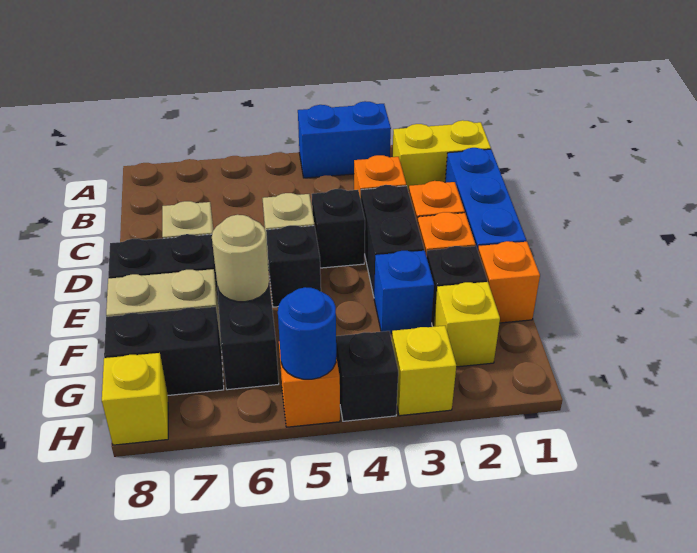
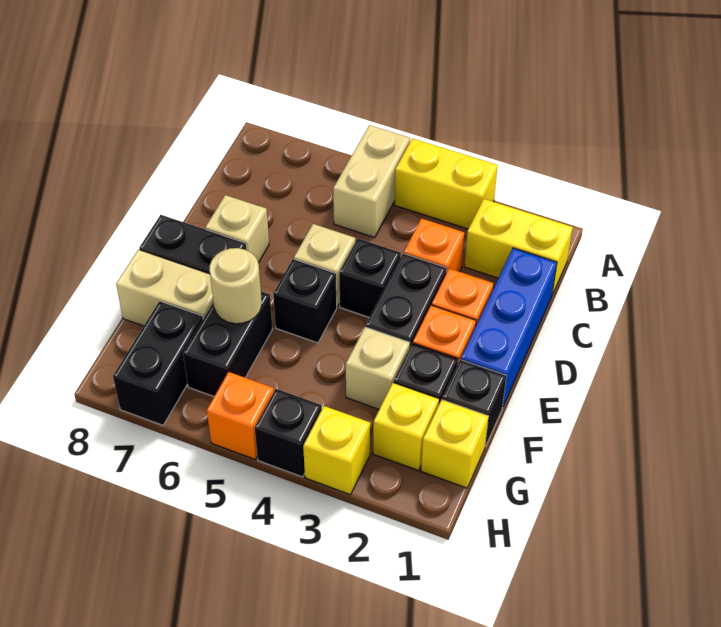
blue 1x2 brick [298,101,391,178] -> yellow 1x2 brick [395,138,498,229]
none -> tan 1x2 brick [333,125,410,237]
orange 1x1 brick [478,241,540,323] -> black 1x1 brick [442,360,506,447]
blue 1x1 brick [374,251,434,333] -> tan 1x1 brick [346,327,410,409]
black 1x2 brick [104,307,224,395] -> black 1x2 brick turned to [113,301,203,425]
blue 1x1 round brick [278,287,336,379] -> none
yellow 1x1 brick [102,353,168,445] -> yellow 1x1 brick moved to [421,400,489,488]

